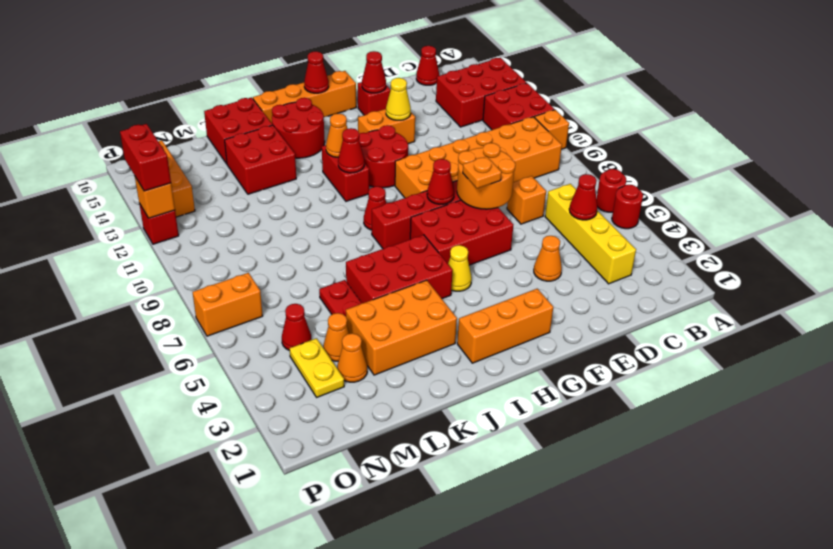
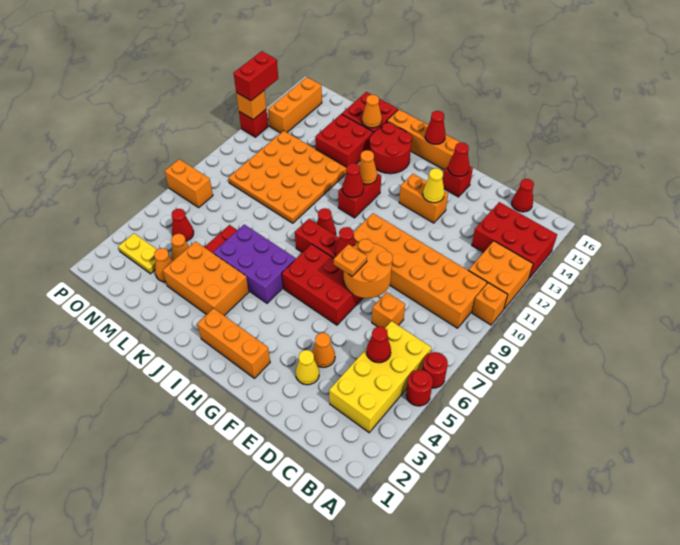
red 2x2 brick [483,83,555,130] -> orange 2x2 brick [468,241,533,309]
yellow 1x4 brick [545,184,636,284] -> yellow 2x4 brick [329,321,431,433]
red 2x2 round brick [359,125,408,188] -> none
yellow 1x1 cone [448,245,472,291] -> yellow 1x1 cone moved to [295,350,319,385]
red 2x3 brick [346,235,453,303] -> purple 2x3 brick [213,224,296,303]
none -> orange 4x4 plate [228,131,347,223]
none -> orange 1x1 cone [362,95,382,128]
yellow 1x2 plate [290,338,344,397] -> yellow 1x2 plate turned to [118,233,157,274]

